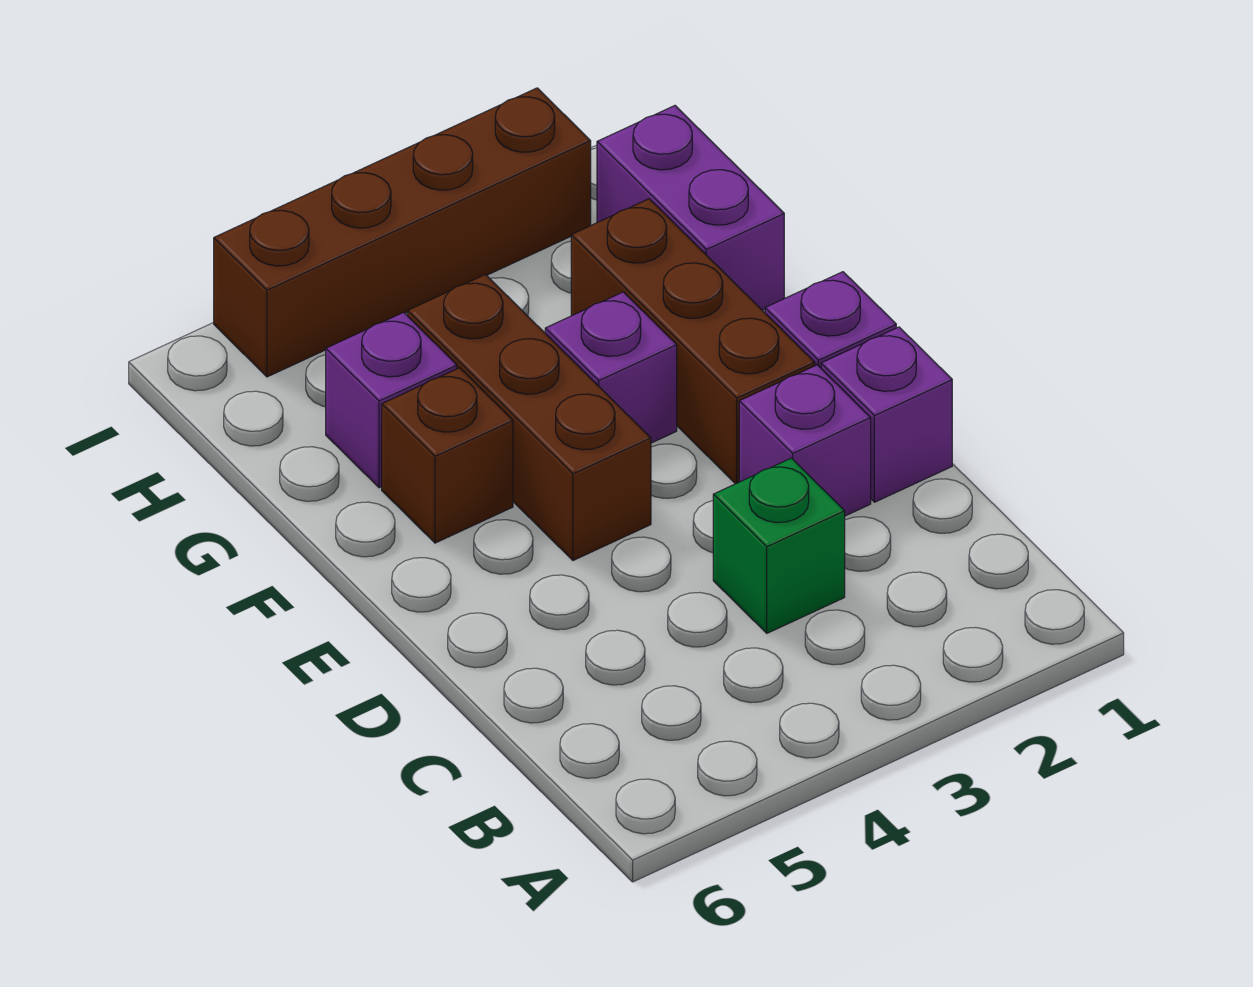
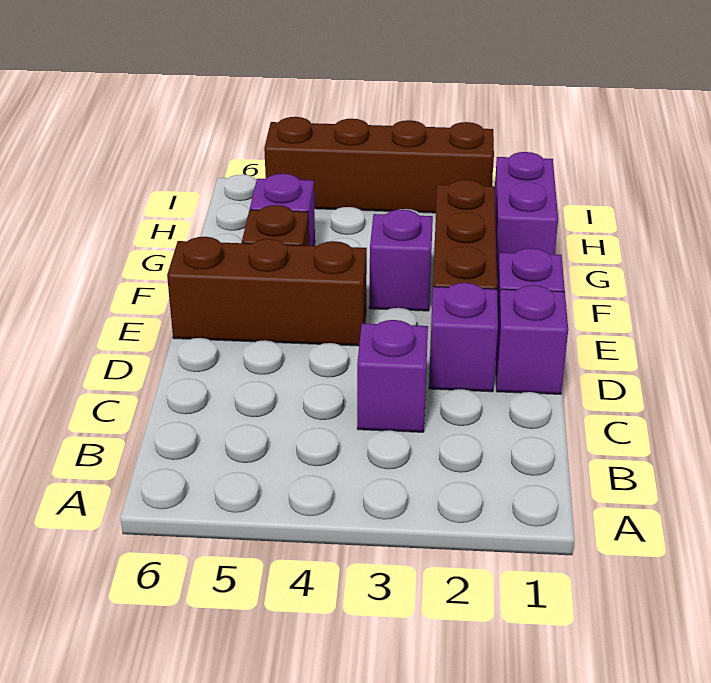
green 1x1 brick [713,458,845,633] -> purple 1x1 brick [357,320,428,432]
brown 1x3 brick [408,275,651,560] -> brown 1x3 brick turned to [167,237,367,346]

